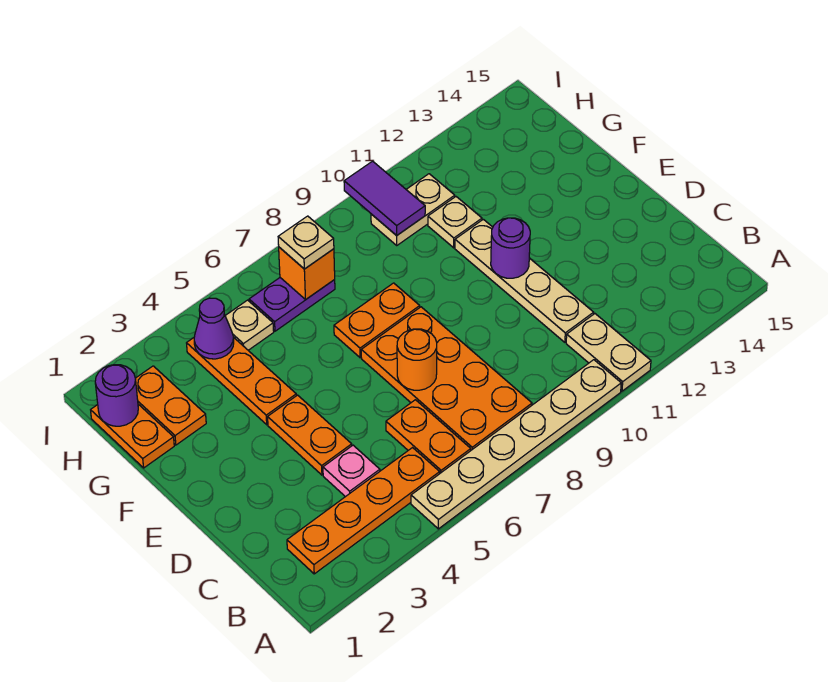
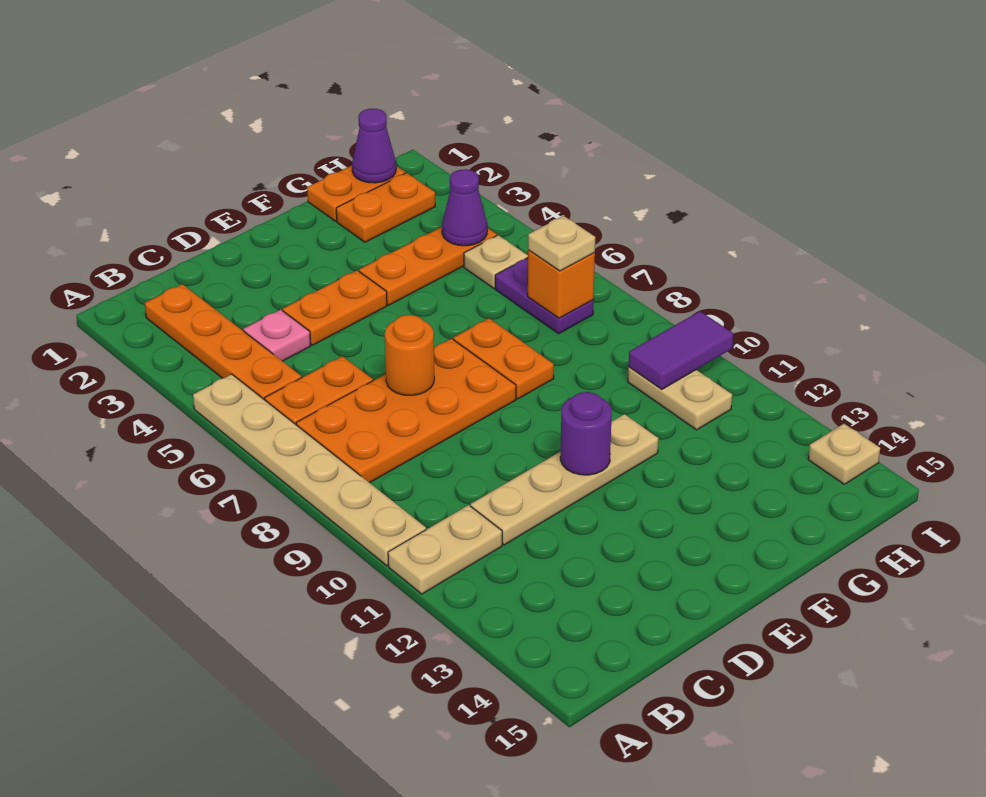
tan 1x1 plate [428,197,482,248] -> tan 1x1 plate moved to [808,424,880,484]
purple 1x1 round brick [95,365,138,426] -> purple 1x1 cone [352,109,396,183]

